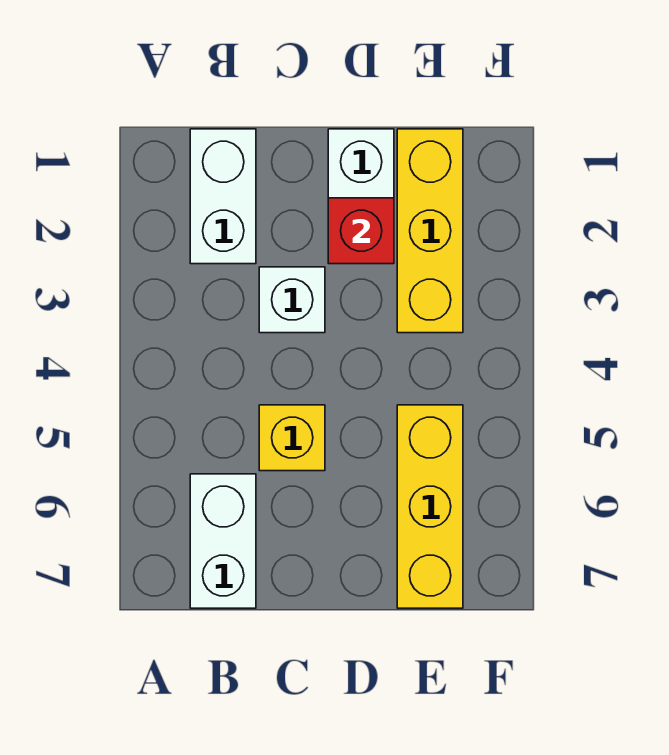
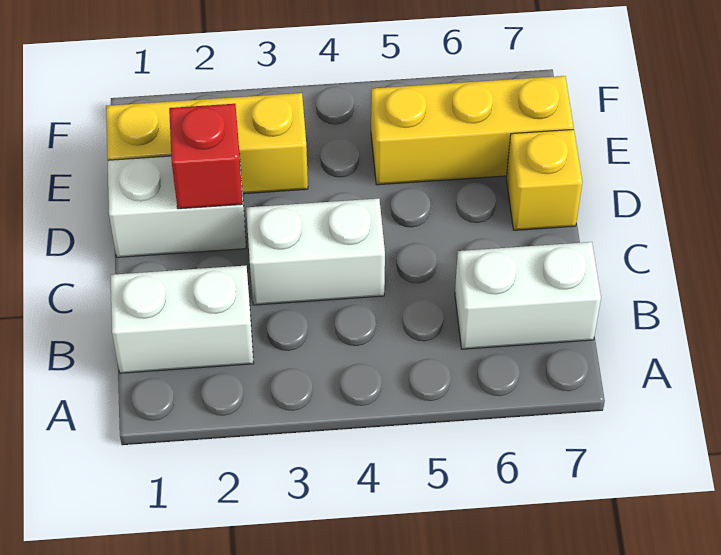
white 1x1 brick [259,267,325,333] -> white 1x2 brick [246,198,385,305]
yellow 1x1 brick [259,405,325,471] -> yellow 1x1 brick moved to [506,129,582,230]

